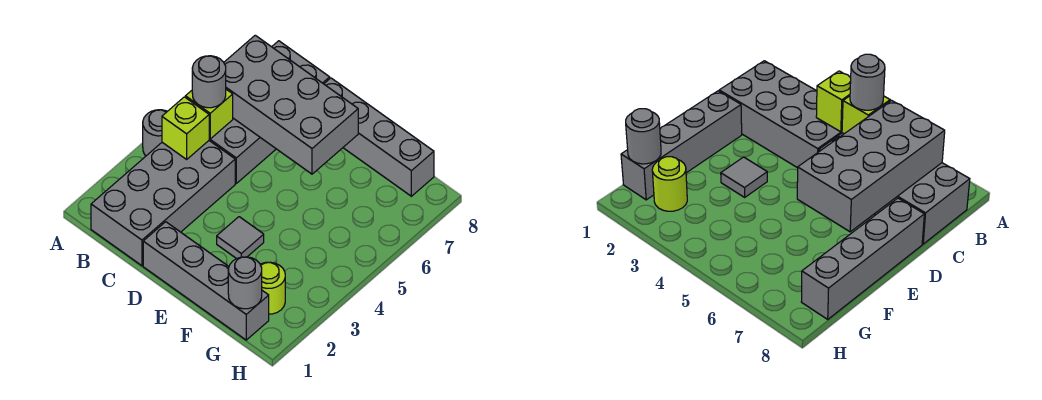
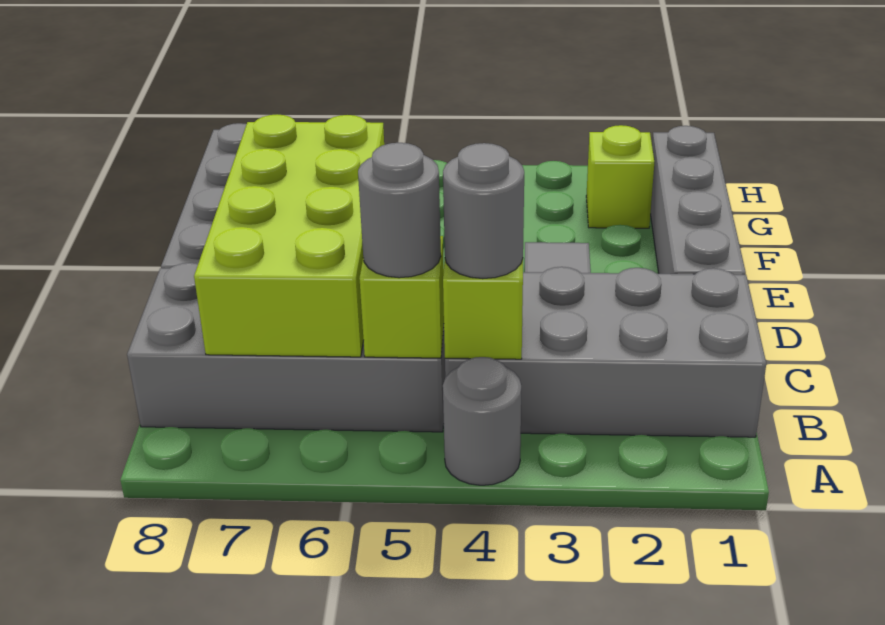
grey 2x4 brick [224,35,358,174] -> lime 2x4 brick [194,114,384,357]
grey 1x1 round brick [228,257,262,309] -> grey 1x1 round brick moved to [443,143,524,279]
lime 1x1 round brick [260,262,285,314] -> lime 1x1 brick [586,125,654,228]

